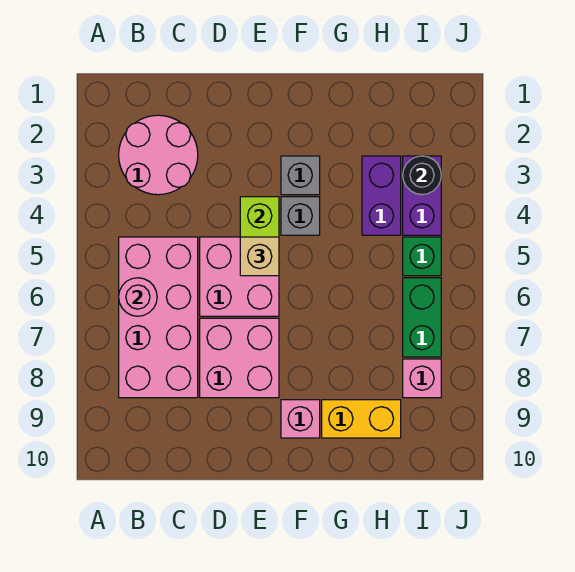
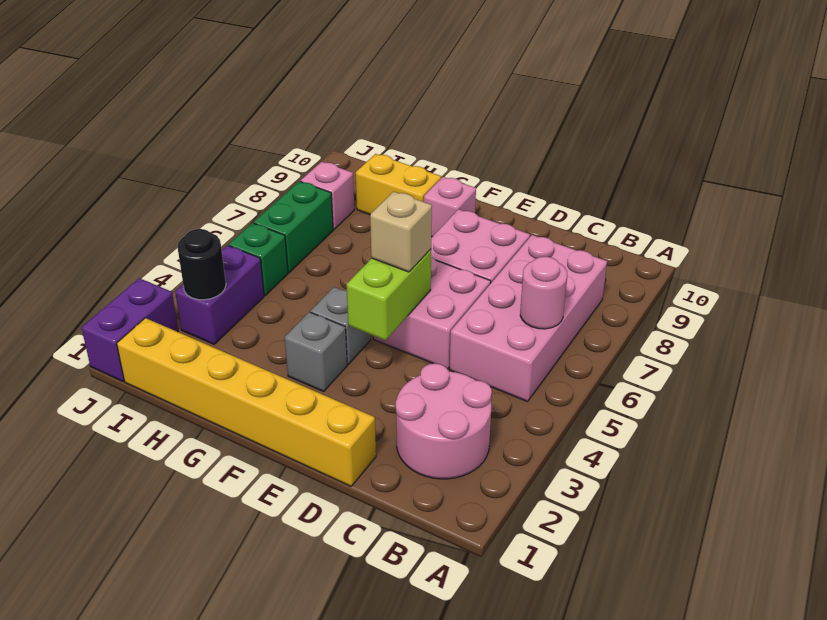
none -> yellow 1x6 brick [117,318,376,486]
purple 1x2 brick [362,156,401,235] -> purple 1x2 brick moved to [82,278,178,382]

